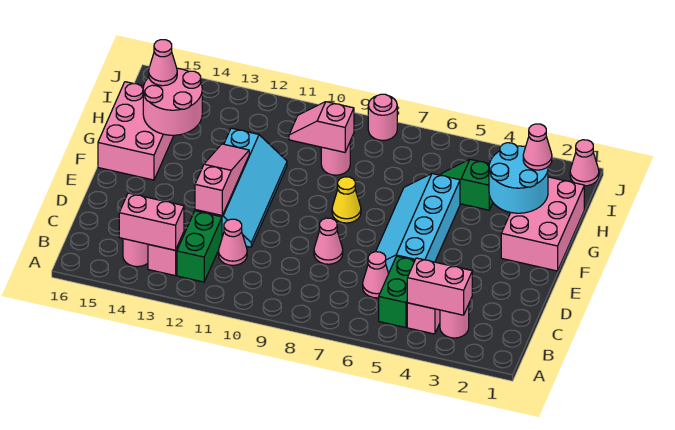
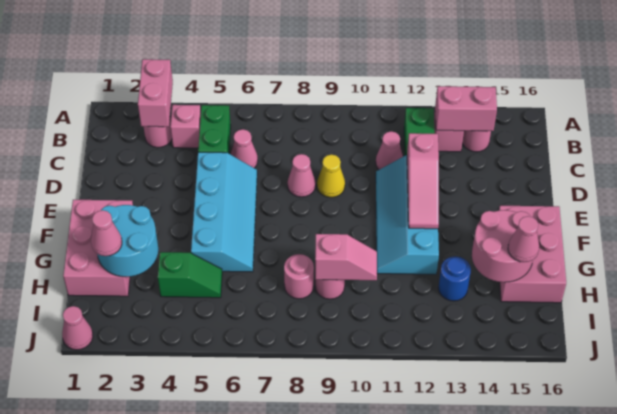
pink 1x2 brick [407,258,472,315] -> pink 1x2 brick turned to [138,59,173,127]
yellow 1x1 cone [332,177,361,223] -> yellow 1x1 cone moved to [317,155,345,197]
none -> blue 1x1 round brick [438,256,471,301]
pink 1x1 round brick [368,94,397,140] -> pink 1x1 round brick moved to [284,254,314,299]

